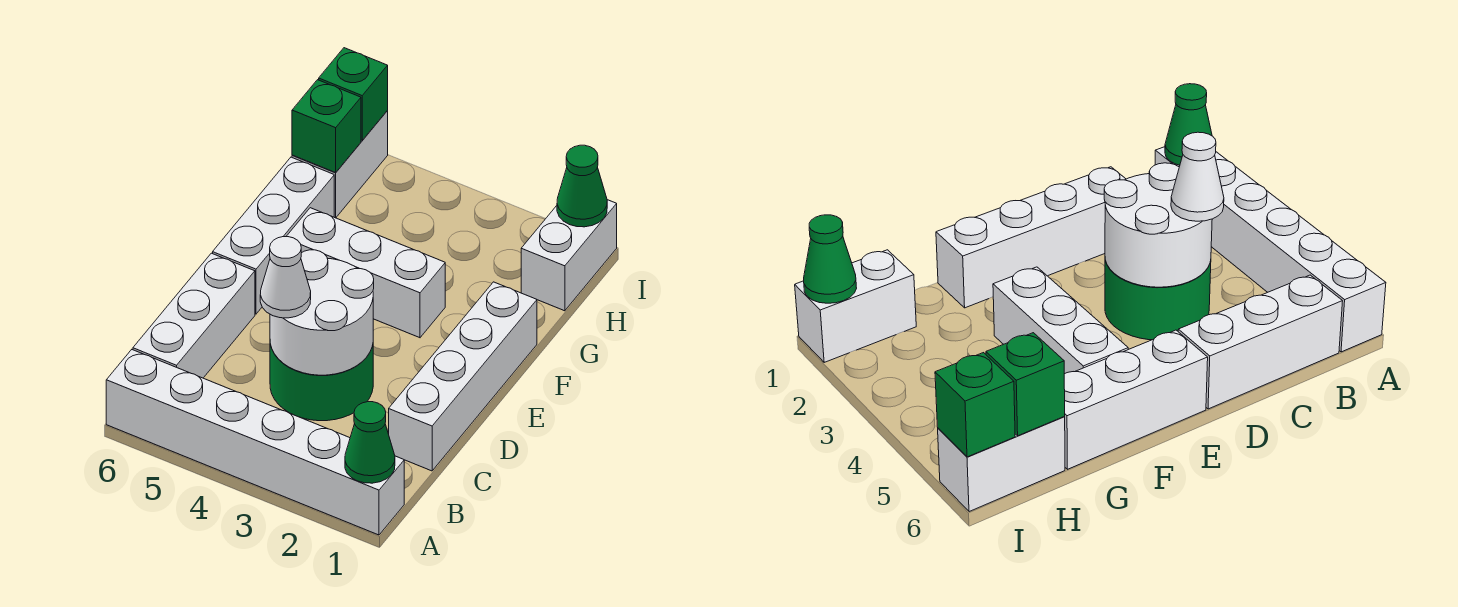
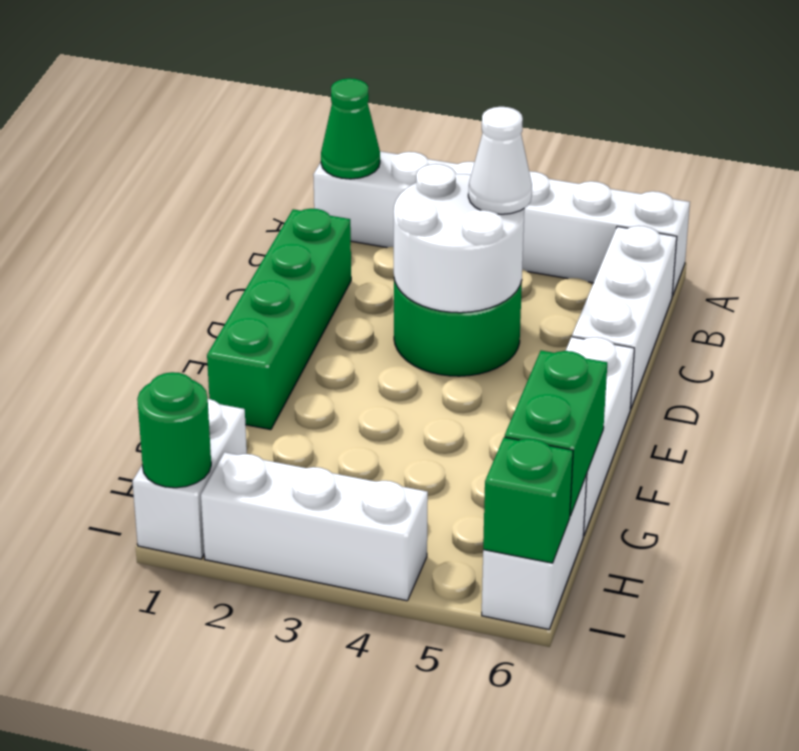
white 1x4 brick [389,282,537,471] -> green 1x4 brick [207,209,351,430]
white 1x3 brick [286,208,445,338] -> white 1x3 brick moved to [201,452,428,601]
green 1x1 brick [292,80,361,172] -> green 1x2 brick [505,350,607,516]
green 1x1 cone [557,145,607,227] -> green 1x1 round brick [137,372,211,488]

